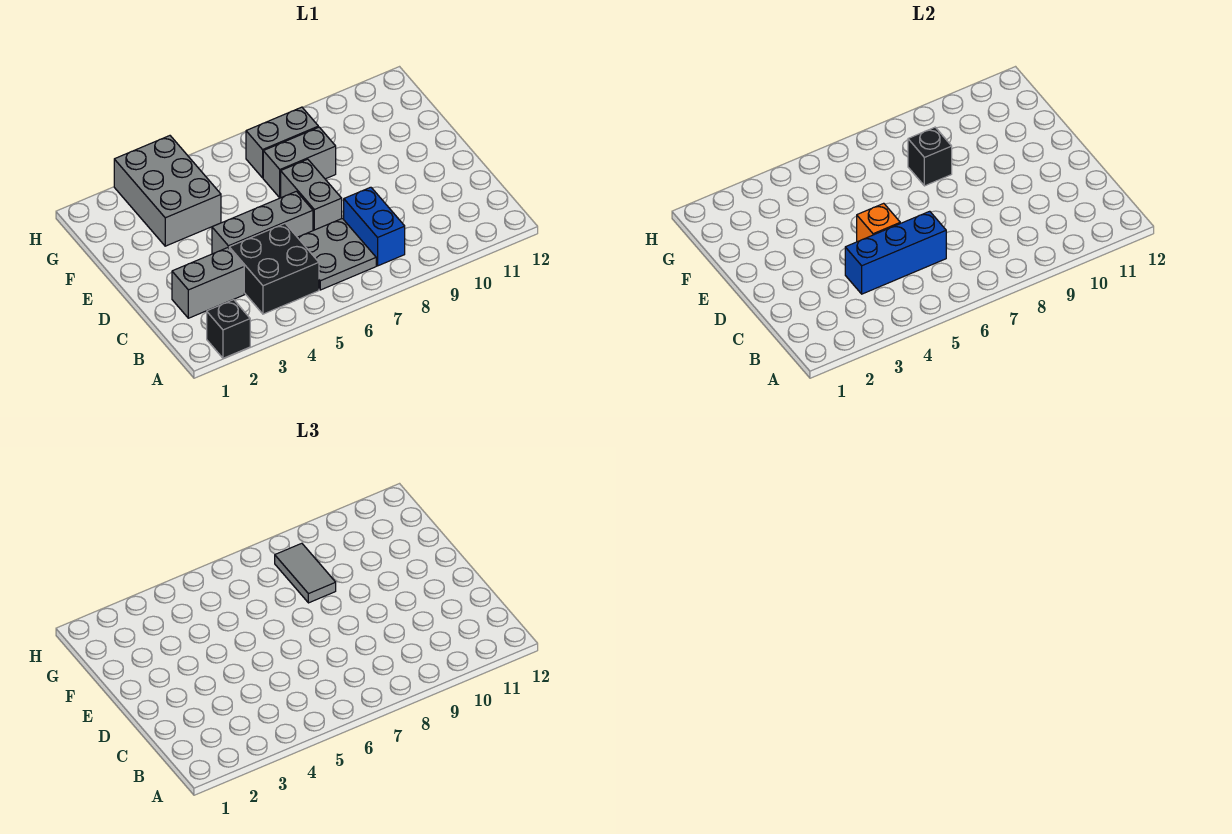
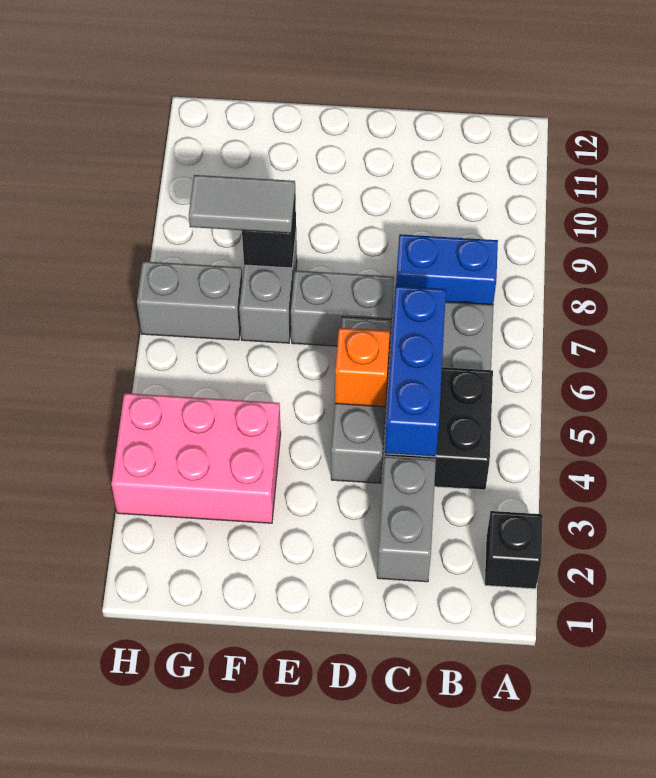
grey 2x3 brick [114,136,221,246] -> pink 2x3 brick [111,393,281,523]
grey 1x2 brick [246,107,318,178] -> grey 1x2 brick turned to [137,261,242,340]

